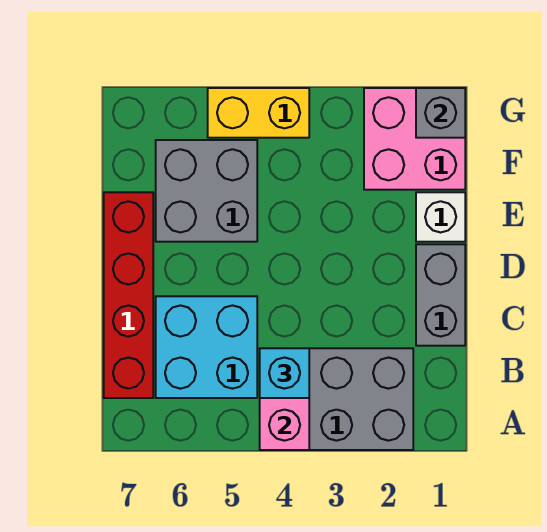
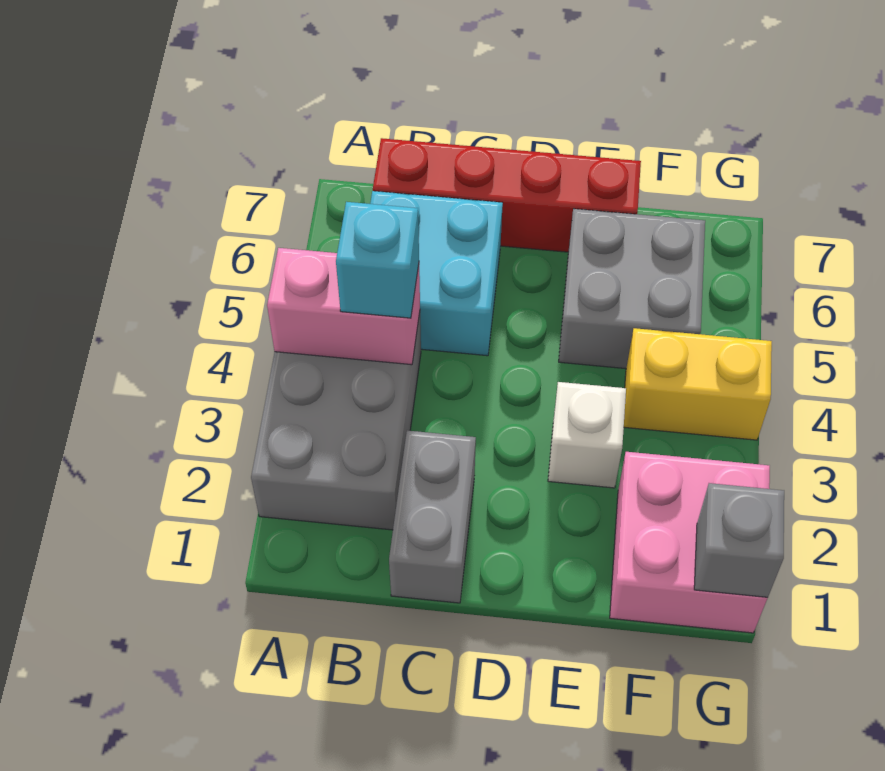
grey 1x2 brick [416,244,465,346] -> grey 1x2 brick turned to [389,430,476,603]
white 1x1 brick [416,192,465,242] -> white 1x1 brick moved to [548,382,626,488]
yellow 1x2 brick [208,88,309,138] -> yellow 1x2 brick turned to [624,328,772,440]

